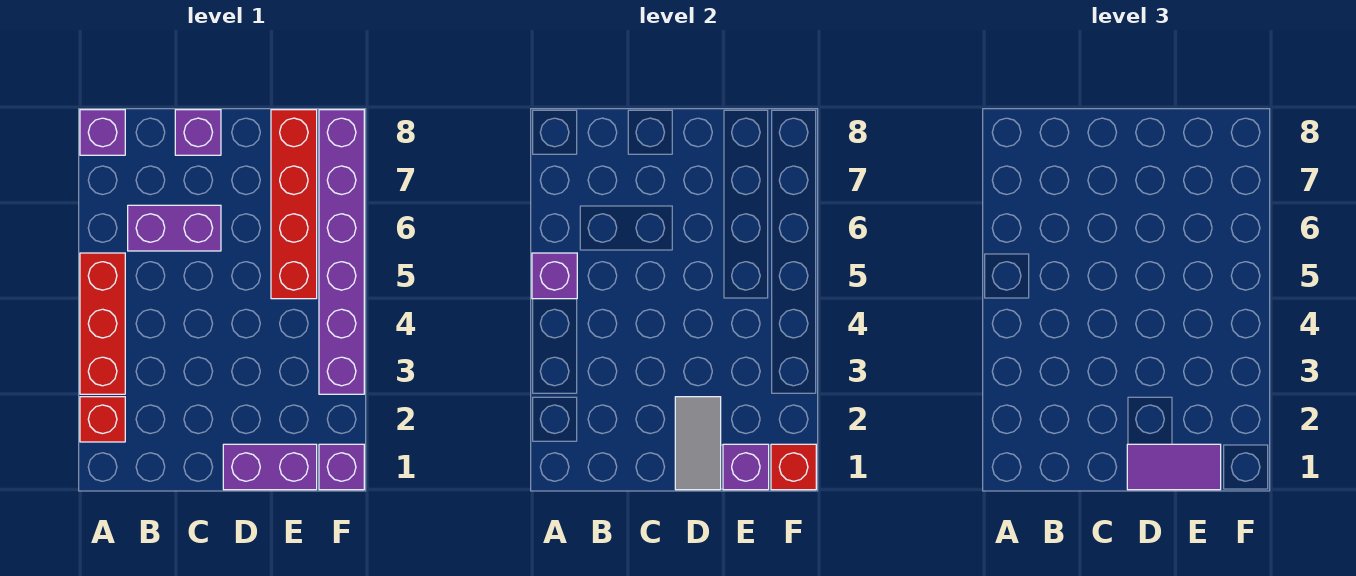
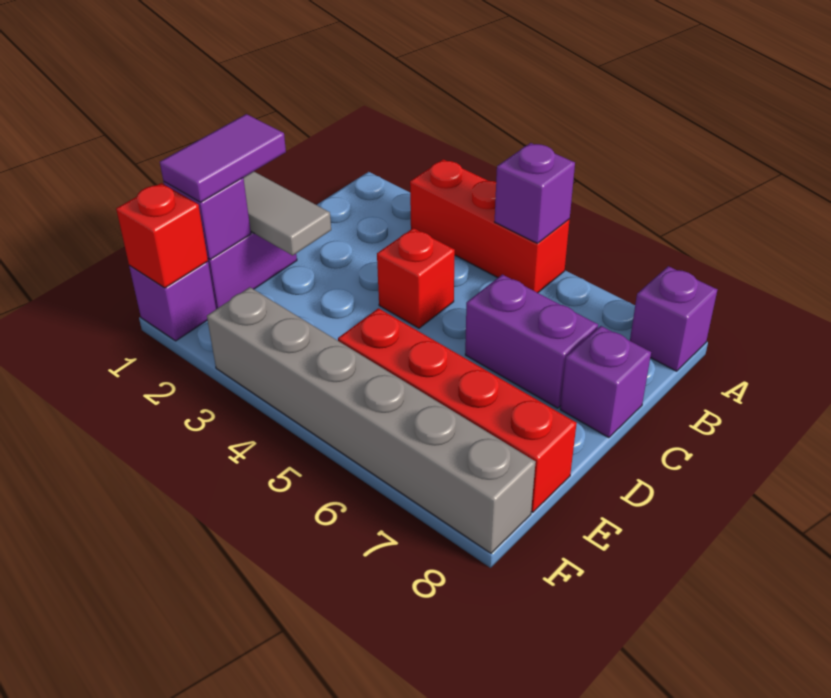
red 1x1 brick [80,397,125,442] -> red 1x1 brick moved to [377,228,455,328]
purple 1x2 brick [128,205,221,251] -> purple 1x2 brick turned to [465,275,598,408]
purple 1x6 brick [319,110,364,394] -> grey 1x6 brick [207,287,536,553]

